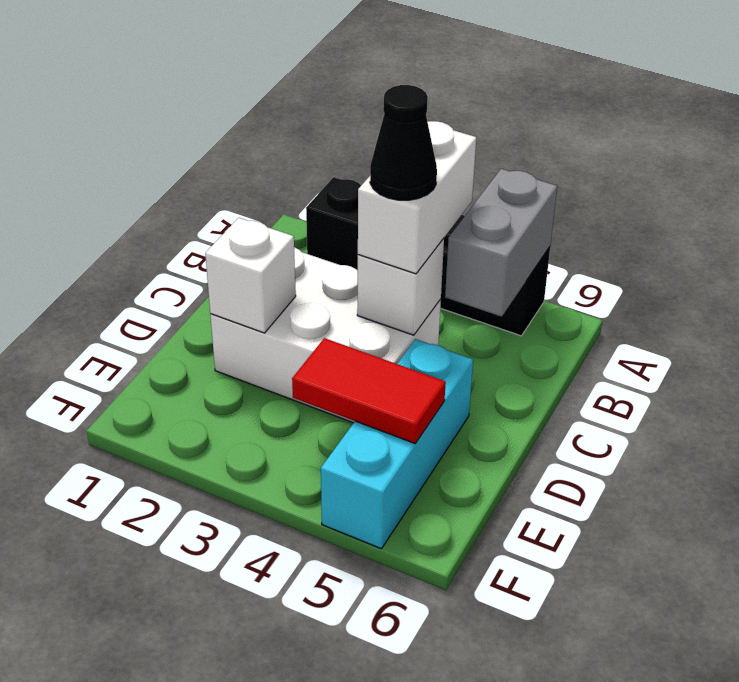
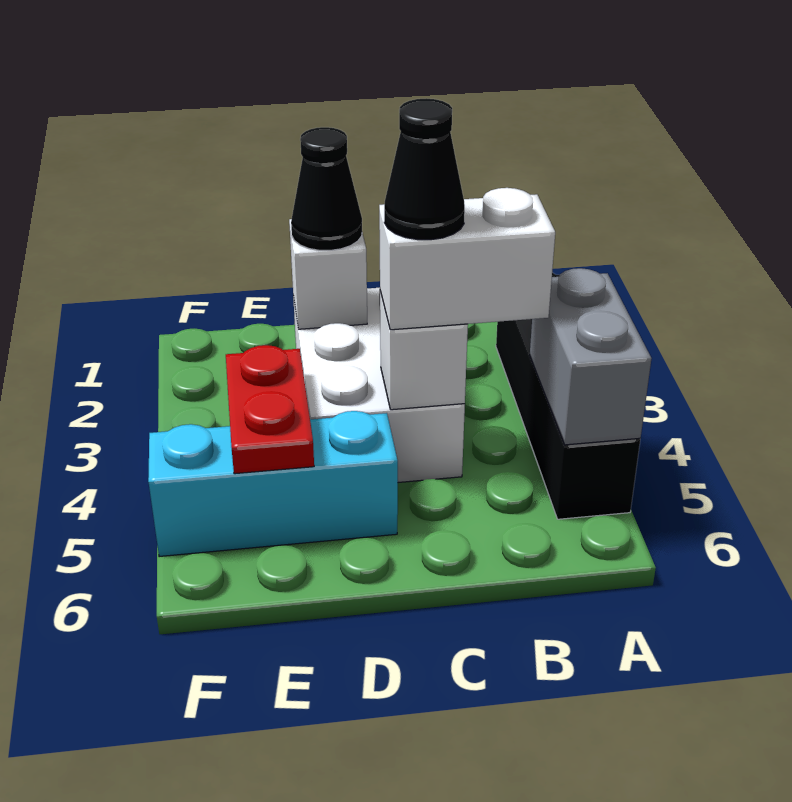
grey 1x2 brick [445,169,557,317] -> grey 1x2 brick turned to [530,268,652,445]
none -> black 1x1 cone [291,127,362,250]
red 1x2 tile [292,338,446,443] -> red 1x2 plate [226,345,314,474]

